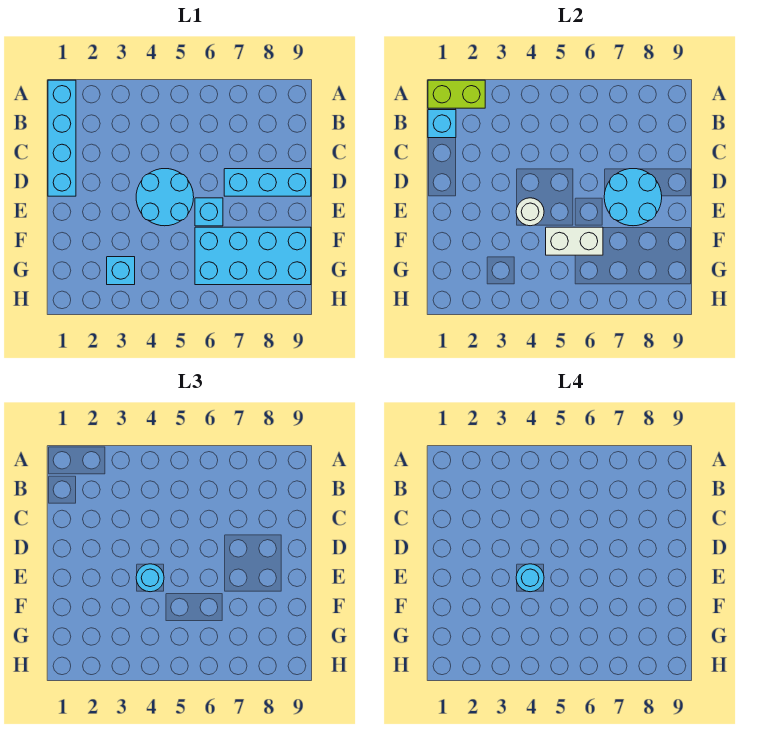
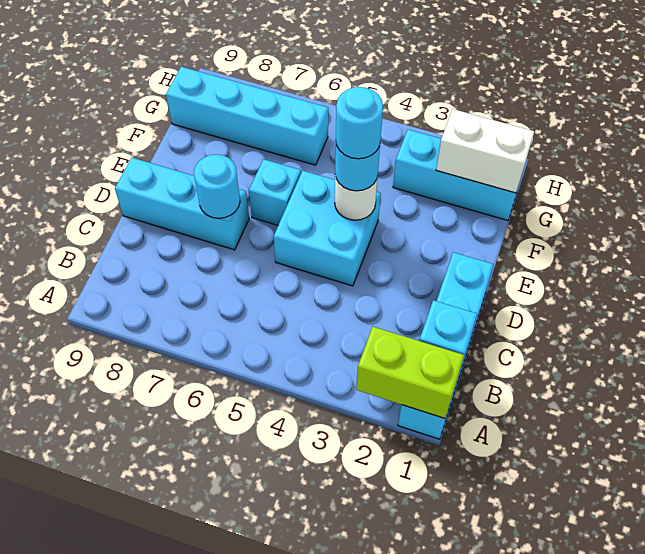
cyan 2x2 round brick [136,169,194,226] -> cyan 2x2 brick [274,171,381,286]
cyan 2x2 round brick [604,169,662,226] -> cyan 1x1 round brick [194,154,240,218]
white 1x2 brick [546,227,603,255] -> white 1x2 brick moved to [436,109,534,193]
cyan 2x4 brick [195,227,311,285] -> cyan 1x4 brick [166,67,328,165]
cyan 1x1 brick [107,257,135,285] -> cyan 1x3 brick [393,130,522,220]

